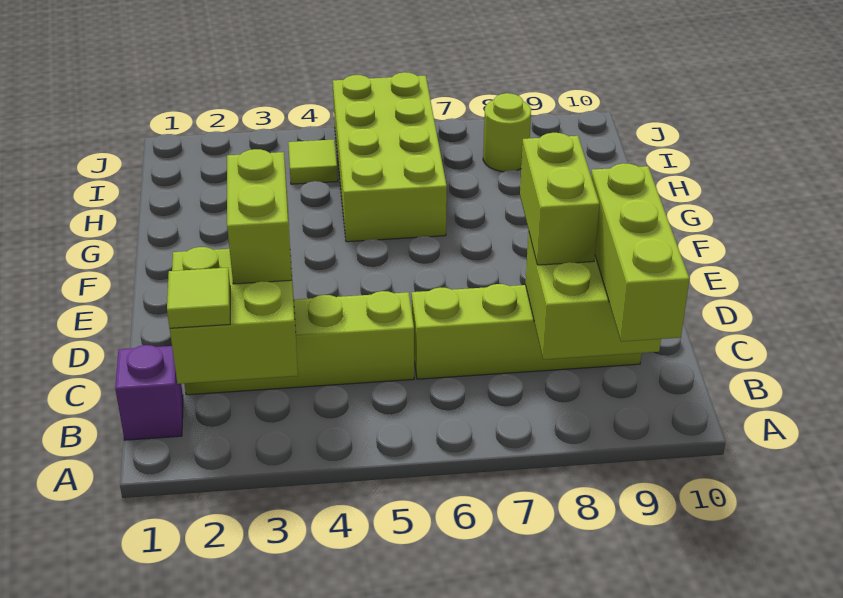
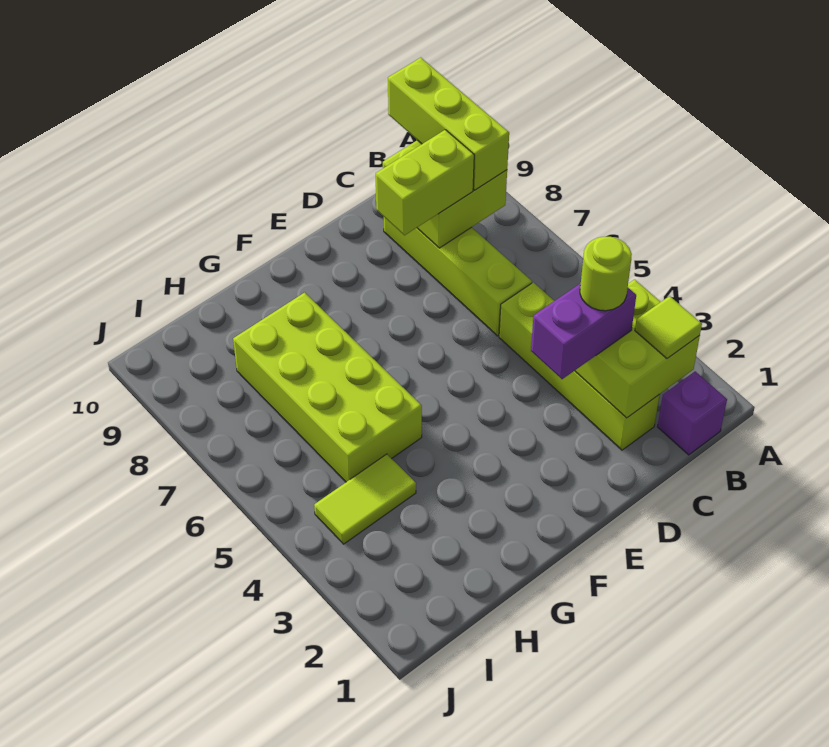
lime 1x3 brick [591,163,689,342] -> lime 1x3 brick turned to [388,58,509,190]
lime 1x2 brick [227,149,292,284] -> purple 1x2 brick [531,283,636,379]
lime 2x4 brick [333,72,447,242] -> lime 2x4 brick turned to [233,293,422,482]
lime 1x1 tile [288,139,338,184] -> lime 1x2 tile [314,454,416,544]
lime 1x1 round brick [483,93,531,172] -> lime 1x1 round brick moved to [580,237,632,311]

